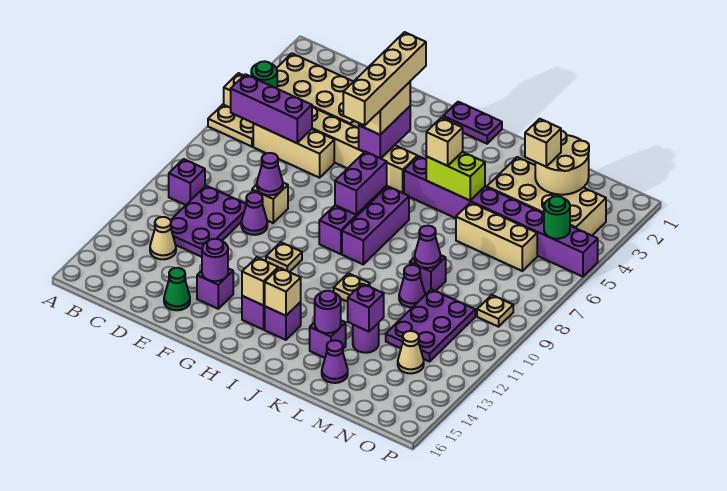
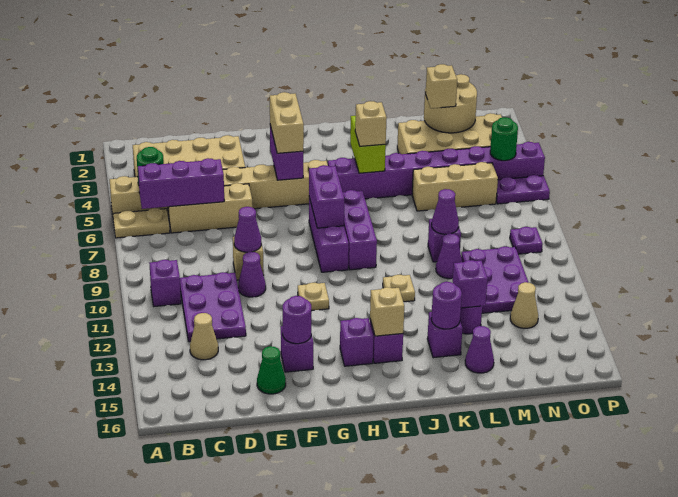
tan 1x4 brick [343,32,426,125] -> none
purple 1x2 plate [443,102,502,144] -> purple 1x2 plate moved to [496,175,550,204]
tan 1x1 brick [242,257,278,305] -> none
lime 1x2 brick [426,152,485,200] -> lime 1x2 brick turned to [350,116,386,173]
tan 1x1 plate [477,295,513,327] -> purple 1x1 plate [510,227,543,254]

